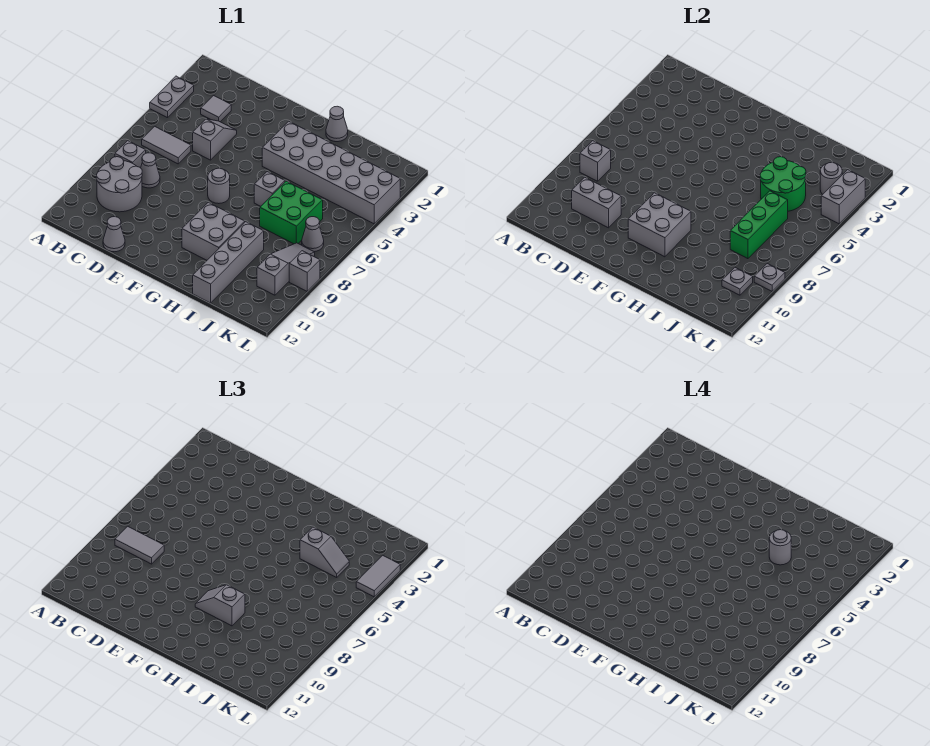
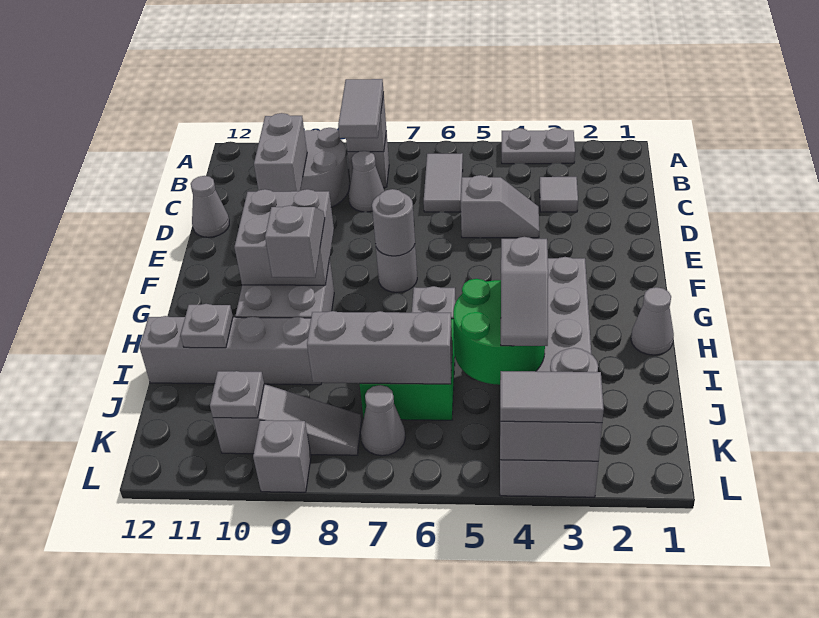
grey 1x1 round brick [769,530,791,565] -> grey 1x1 round brick moved to [372,189,415,256]
green 1x3 brick [730,191,788,259] -> grey 1x3 brick [307,311,452,384]
grey 1x1 plate [754,264,785,291] -> grey 1x1 plate moved to [181,304,233,348]

